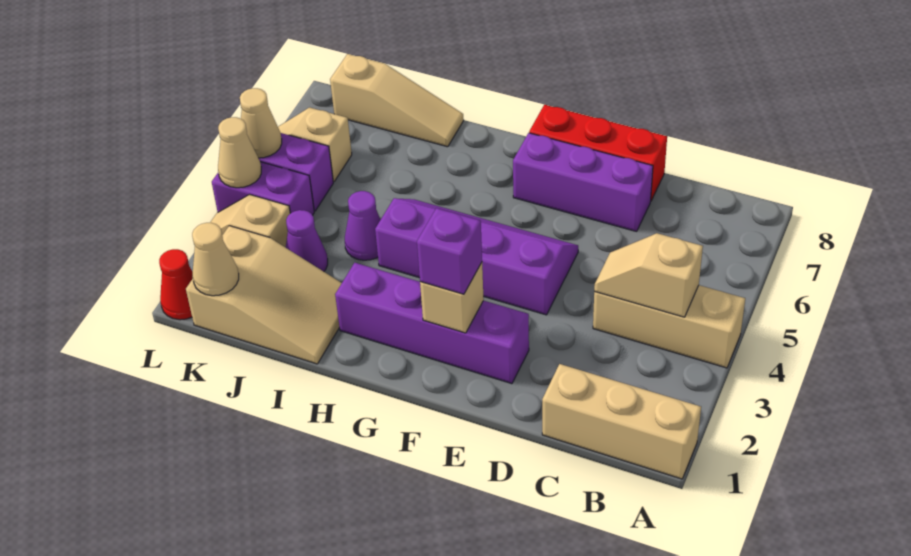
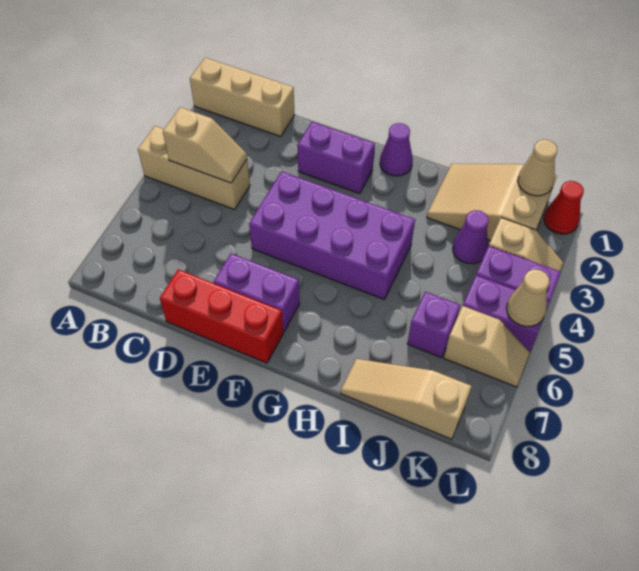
purple 1x3 brick [513,133,653,231] -> purple 1x2 brick [214,254,300,332]
purple 1x4 brick [335,263,529,384] -> purple 1x2 brick [297,122,375,194]
purple 2x4 slope [375,198,578,315] -> purple 2x4 brick [249,171,415,299]
tan 1x1 brick [420,263,484,333] -> none
purple 1x1 brick [417,208,482,294] -> purple 1x1 brick moved to [407,292,460,358]
purple 1x1 cone [345,191,381,260] -> purple 1x1 cone moved to [380,123,413,176]
tan 1x1 cone [218,117,261,188] -> none

